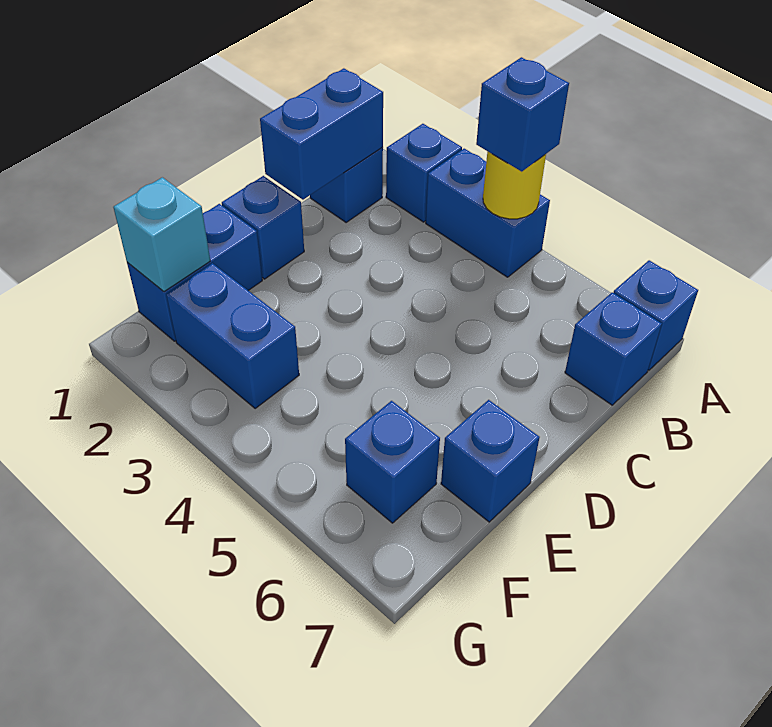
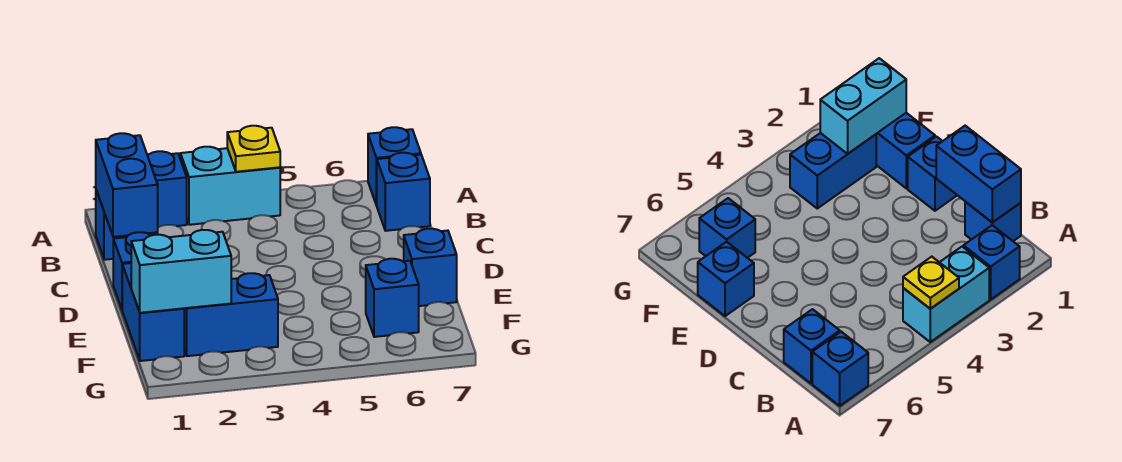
blue 1x2 brick [426,149,550,277] -> cyan 1x2 brick [180,147,280,225]
yellow 1x1 round brick [483,151,546,219] -> yellow 1x1 plate [227,126,280,172]
blue 1x1 brick [476,57,569,172] -> none
cyan 1x1 brick [113,177,210,292] -> cyan 1x2 brick [131,230,231,313]

